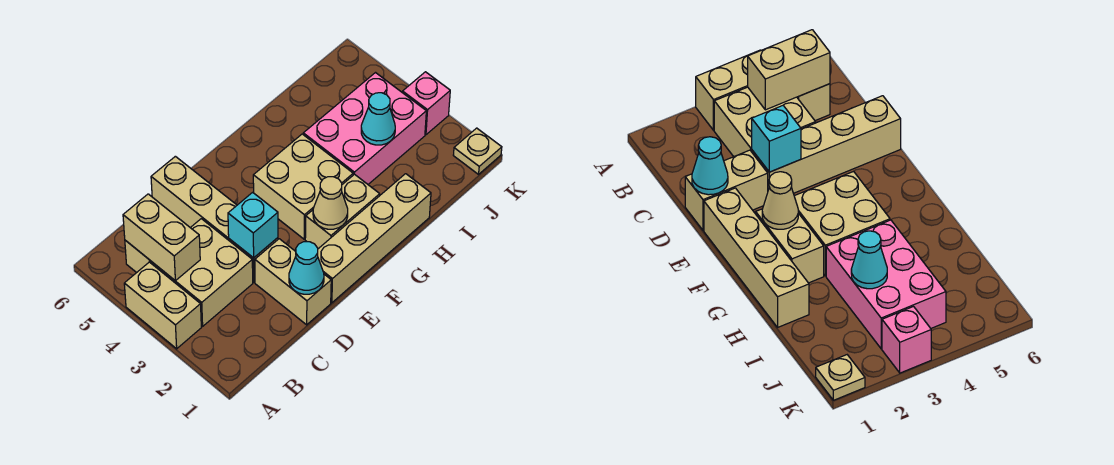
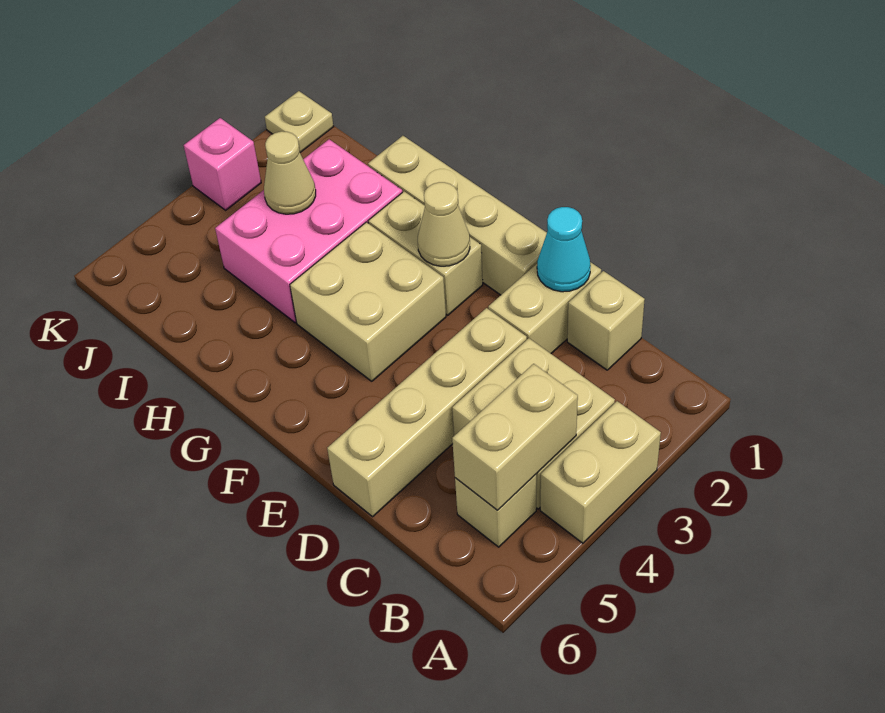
none -> tan 1x1 brick [567,271,645,370]
cyan 1x1 brick [228,192,278,258] -> none
pink 2x3 brick [303,73,426,184] -> pink 2x3 brick turned to [215,139,402,323]
cyan 1x1 cone [361,93,395,145] -> tan 1x1 cone [264,131,316,214]

